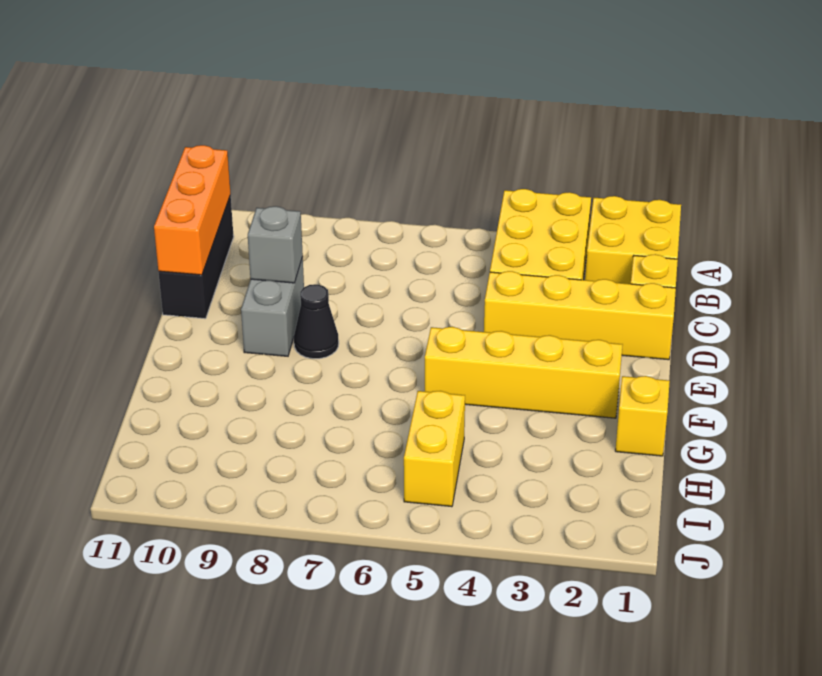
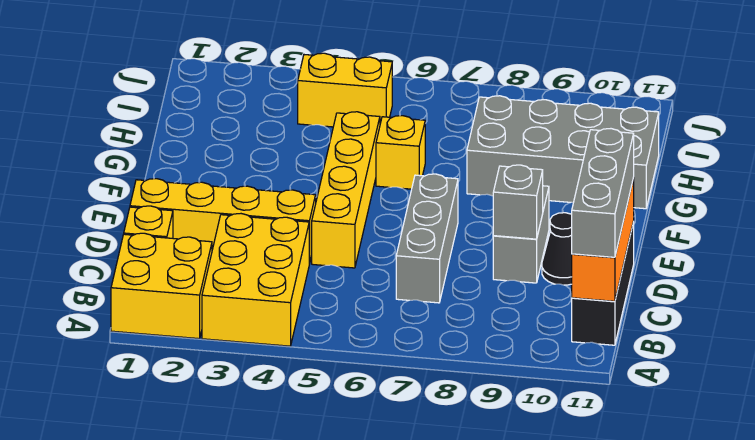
none -> grey 1x3 brick [572,129,634,257]
none -> grey 1x3 brick [396,174,458,303]
black 1x1 cone [294,284,339,359] -> black 1x1 cone moved to [542,213,572,285]
yellow 1x4 brick [425,327,623,418] -> yellow 1x4 brick turned to [312,112,380,268]
yellow 1x1 brick [615,376,670,456] -> yellow 1x1 brick moved to [376,116,425,189]
none -> grey 2x4 brick [467,96,659,209]
yellow 1x2 brick [404,391,465,507] -> yellow 1x2 brick turned to [298,53,392,127]

